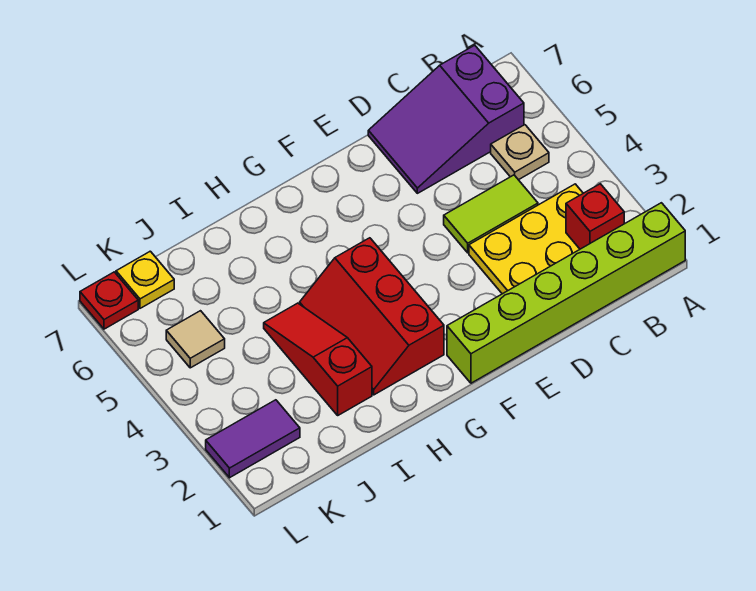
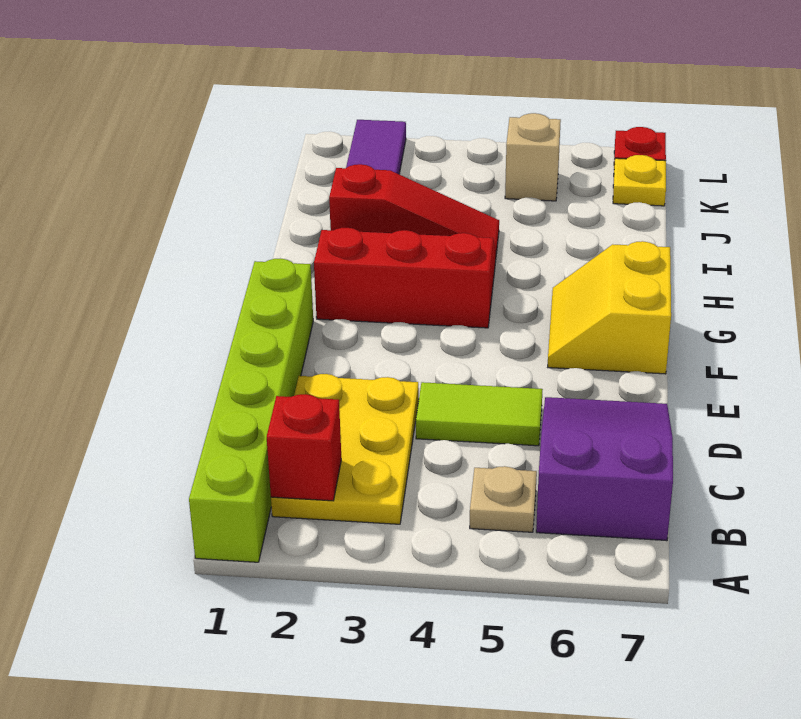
lime 1x2 tile [444,175,538,253] -> lime 1x2 tile turned to [416,382,543,446]
none -> yellow 2x2 slope [548,241,671,374]
tan 1x1 tile [166,311,225,368] -> tan 1x1 brick [505,113,561,201]

